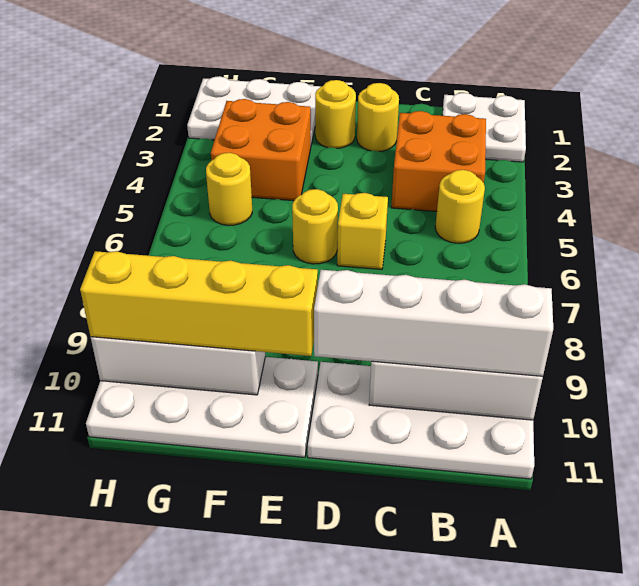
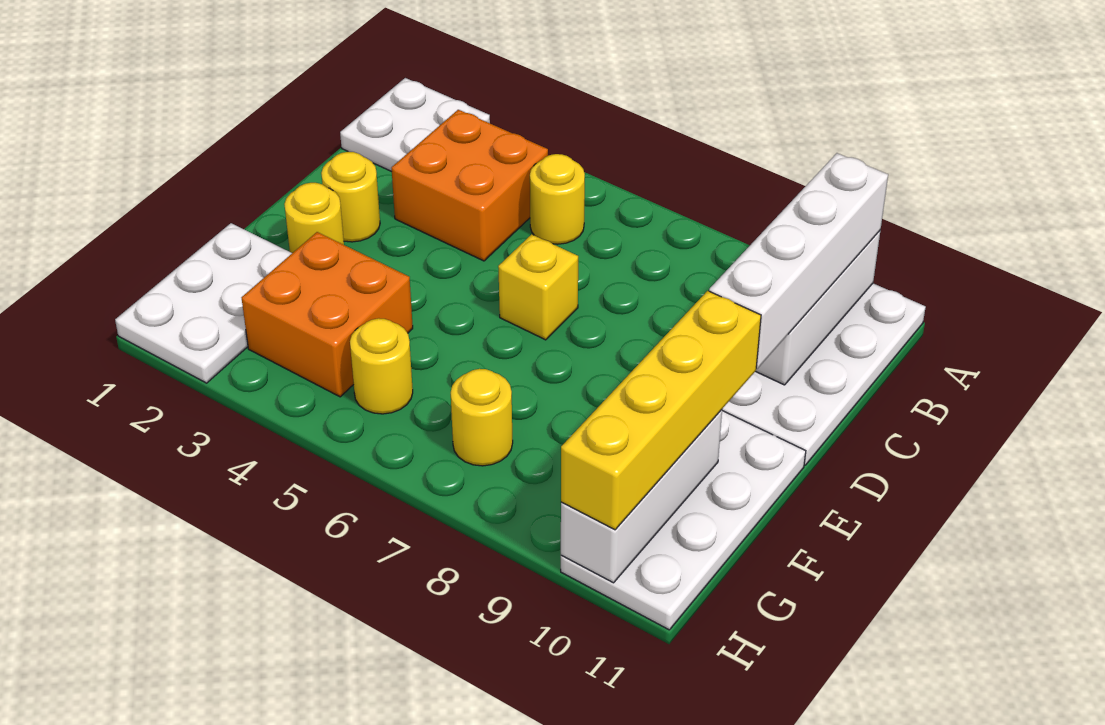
yellow 1x1 round brick [292,189,338,264] -> yellow 1x1 round brick moved to [451,369,513,466]

